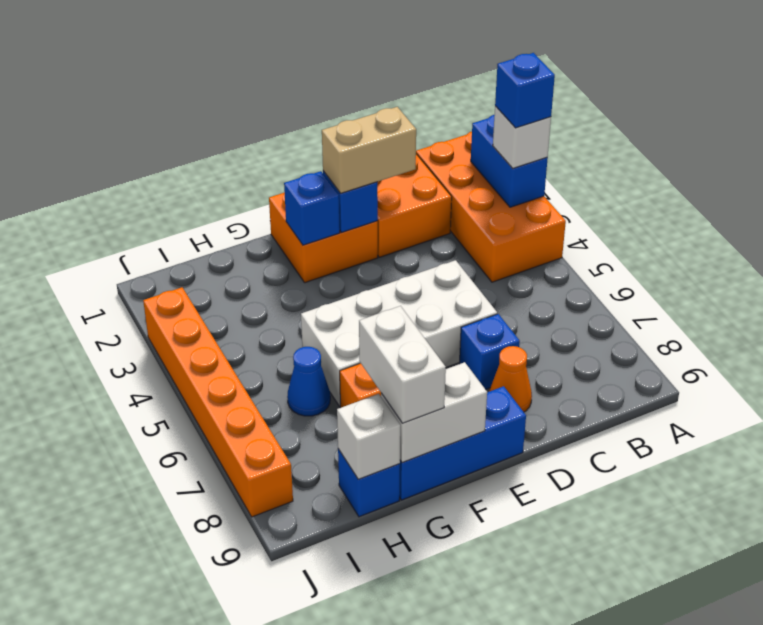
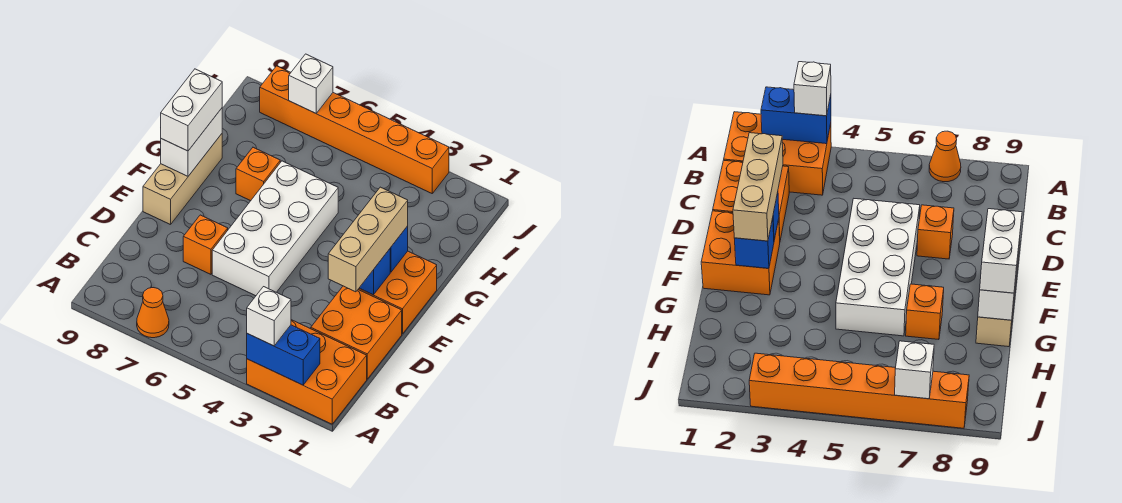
orange 2x4 brick [416,131,566,282] -> orange 2x3 brick [247,320,367,424]
blue 1x1 brick [495,53,555,128] -> none
tan 1x2 brick [322,107,416,193] -> tan 1x3 brick [328,187,408,292]
blue 1x1 brick [459,314,520,389] -> orange 1x1 brick [183,215,228,274]
orange 1x1 cone [489,346,532,412] -> orange 1x1 cone moved to [137,288,169,338]
blue 1x3 brick [399,386,526,500] -> tan 1x3 brick [143,134,222,225]
white 1x2 brick [359,306,446,423] -> white 1x2 brick turned to [161,69,222,151]
blue 1x1 cone [287,347,330,416] -> none
blue 1x1 brick [338,449,400,517] -> none
white 1x1 brick [337,394,400,479] -> white 1x1 brick moved to [289,54,333,113]

